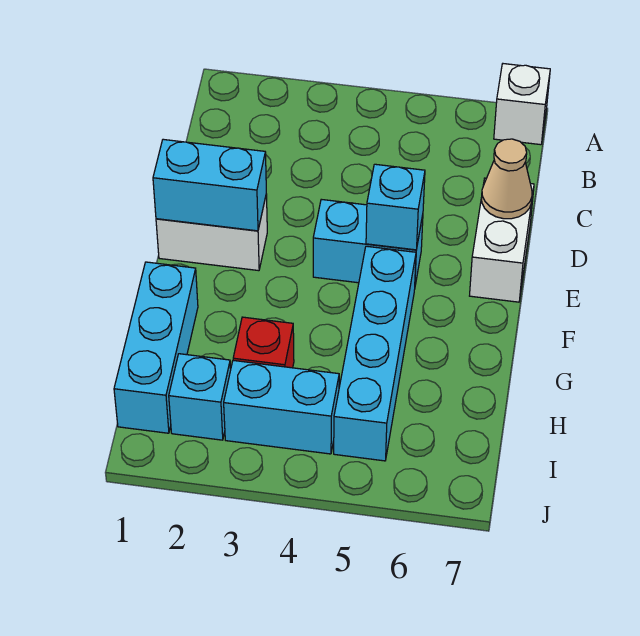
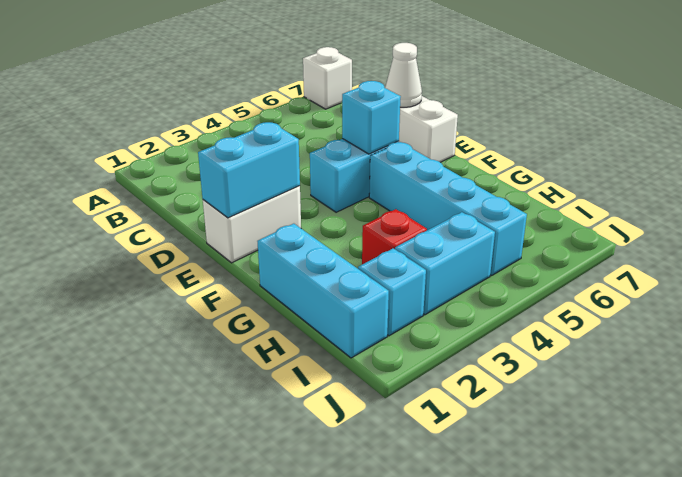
tan 1x1 cone [482,139,532,219] -> white 1x1 cone [385,43,422,107]

